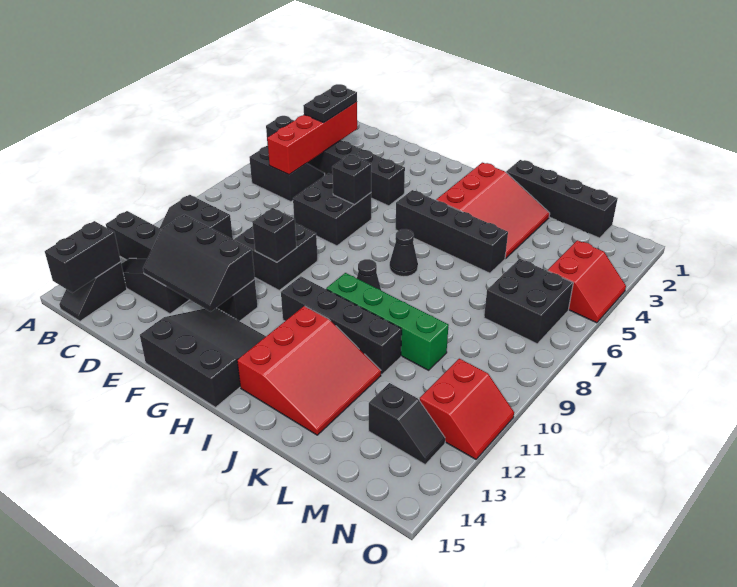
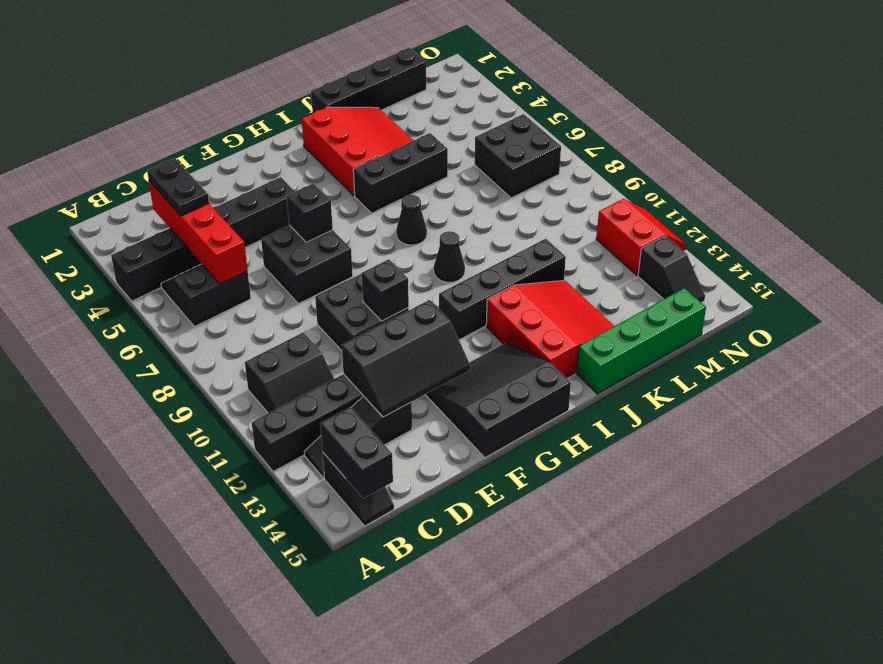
black 1x4 brick [395,190,508,273] -> black 1x3 brick [353,133,448,213]
green 1x4 brick [326,273,449,370] -> green 1x4 brick moved to [577,288,706,394]
black 1x2 slope [369,383,445,464] -> black 1x2 slope turned to [638,236,705,303]
red 2x2 slope [547,240,626,323] -> none

